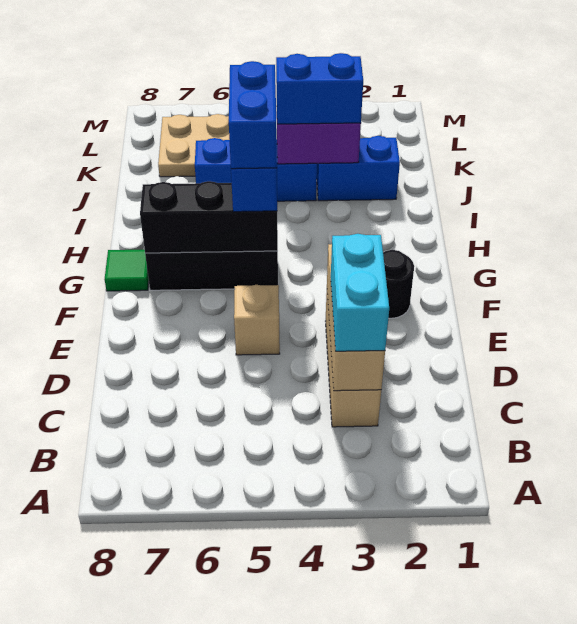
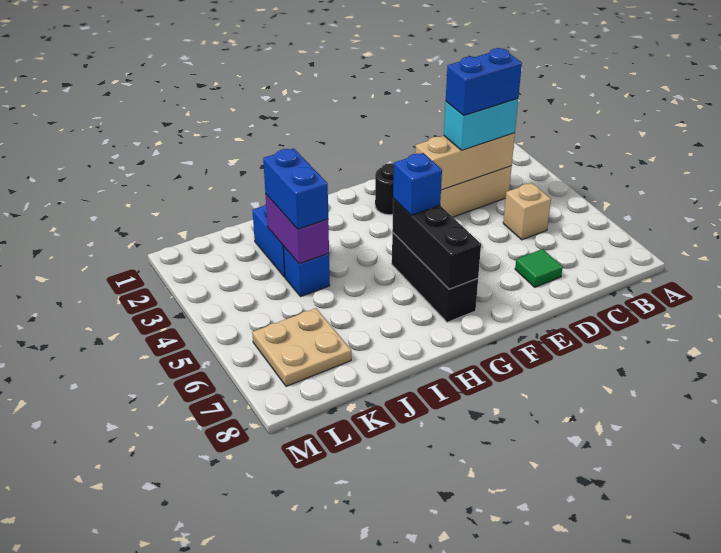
tan 1x1 brick [234,285,280,355] -> tan 1x1 brick moved to [503,183,551,240]
blue 1x2 brick [229,61,277,169] -> blue 1x2 brick moved to [446,48,522,116]
green 1x1 tile [105,250,149,291] -> green 1x1 tile moved to [515,249,563,287]
blue 1x3 brick [195,138,317,201] -> blue 1x1 brick [283,246,330,297]

